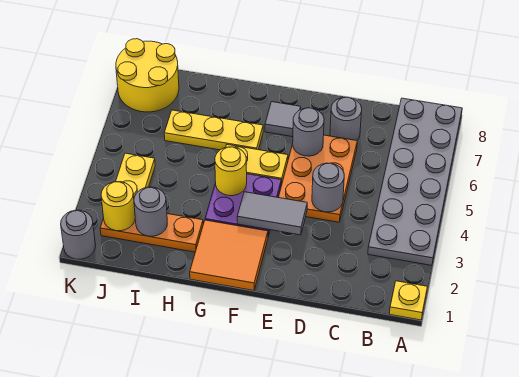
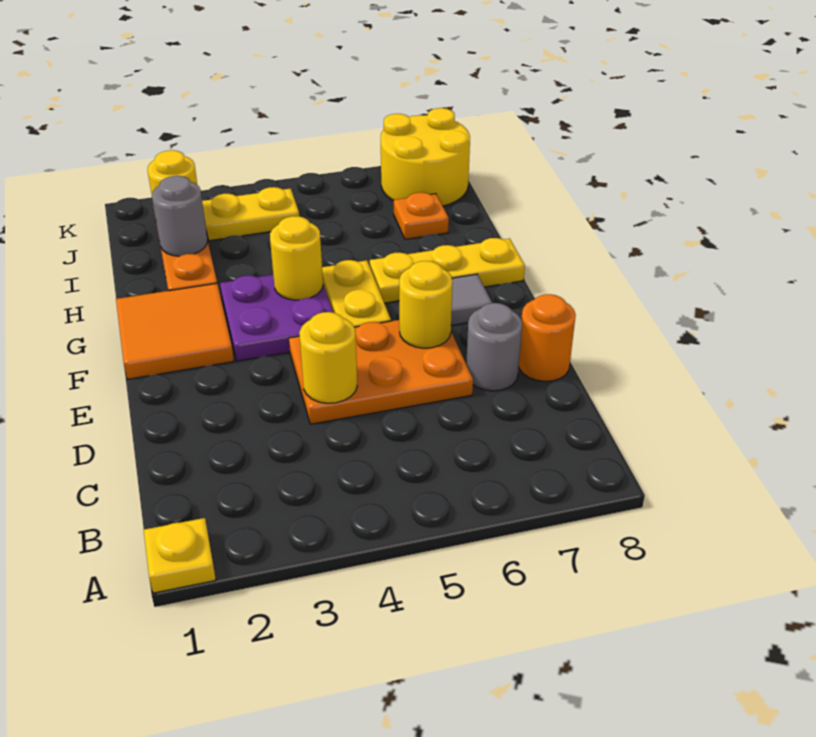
grey 2x6 plate [368,98,462,265] -> none
grey 1x1 round brick [312,163,344,212] -> yellow 1x1 round brick [299,312,357,403]
none -> orange 1x1 round brick [519,294,576,381]
grey 1x2 tile [237,192,307,235] -> none
grey 1x1 round brick [293,108,324,156] -> yellow 1x1 round brick [399,261,452,348]
yellow 1x3 plate [164,110,263,150] -> yellow 1x3 plate turned to [370,238,525,303]
none -> orange 1x1 plate [394,192,449,239]
grey 1x1 round brick [61,210,95,259] -> none

